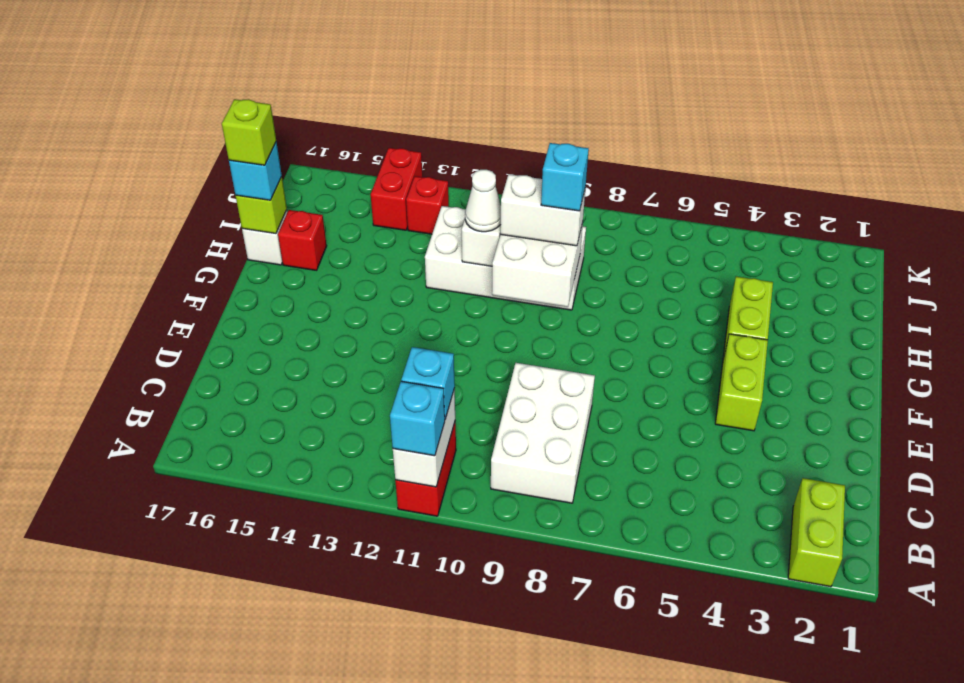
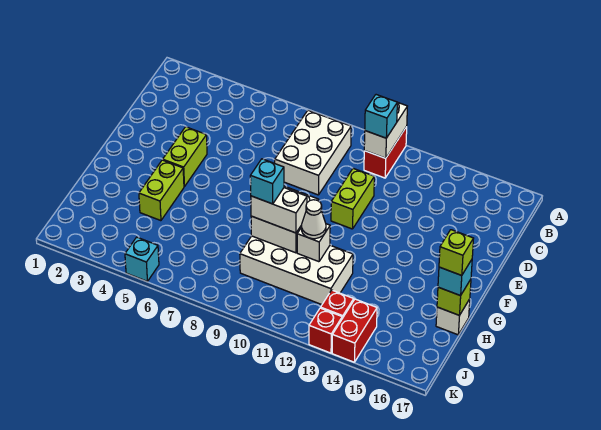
lime 1x2 brick [788,478,845,587] -> lime 1x2 brick moved to [331,168,374,229]
cyan 1x1 brick [390,381,445,456] -> cyan 1x1 brick moved to [125,237,159,281]
red 1x1 brick [278,210,327,270] -> red 1x1 brick moved to [309,308,342,353]

